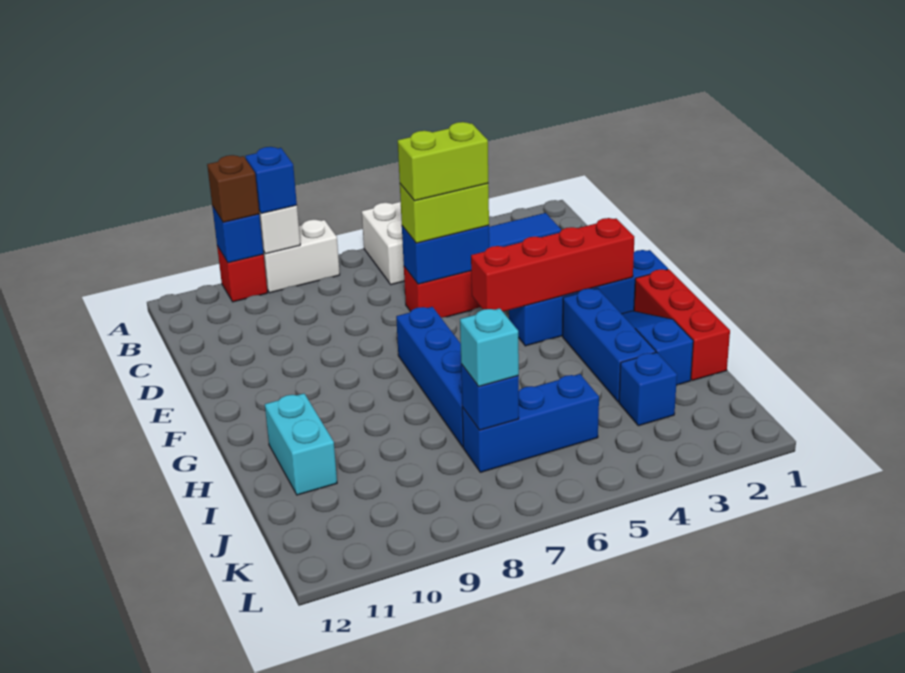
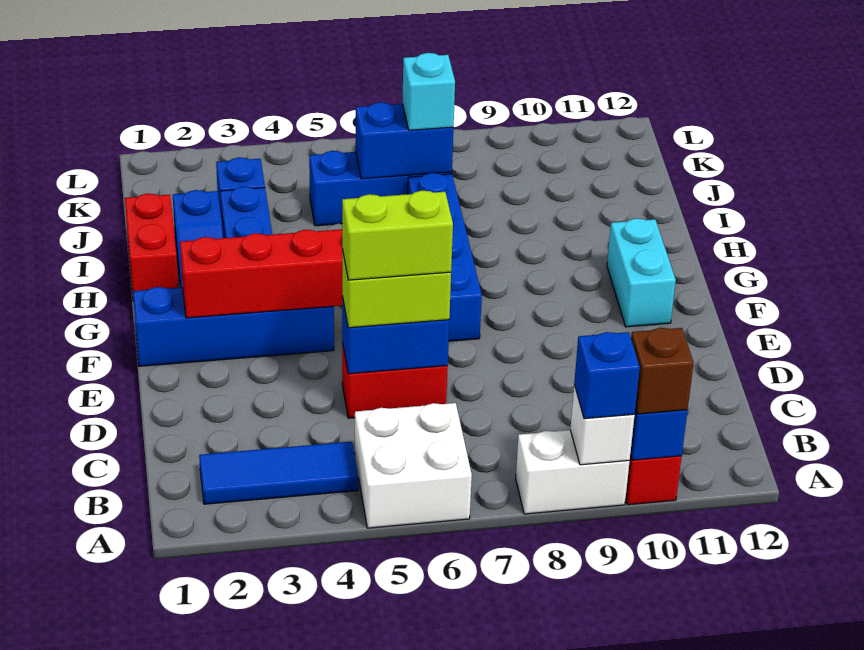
red 1x3 brick [634,269,730,380] -> red 1x2 brick [125,194,179,301]
cyan 1x2 brick [265,393,337,495] -> cyan 1x2 brick moved to [607,218,676,327]
blue 1x1 brick [461,364,519,430] -> blue 1x2 brick [356,102,453,179]

